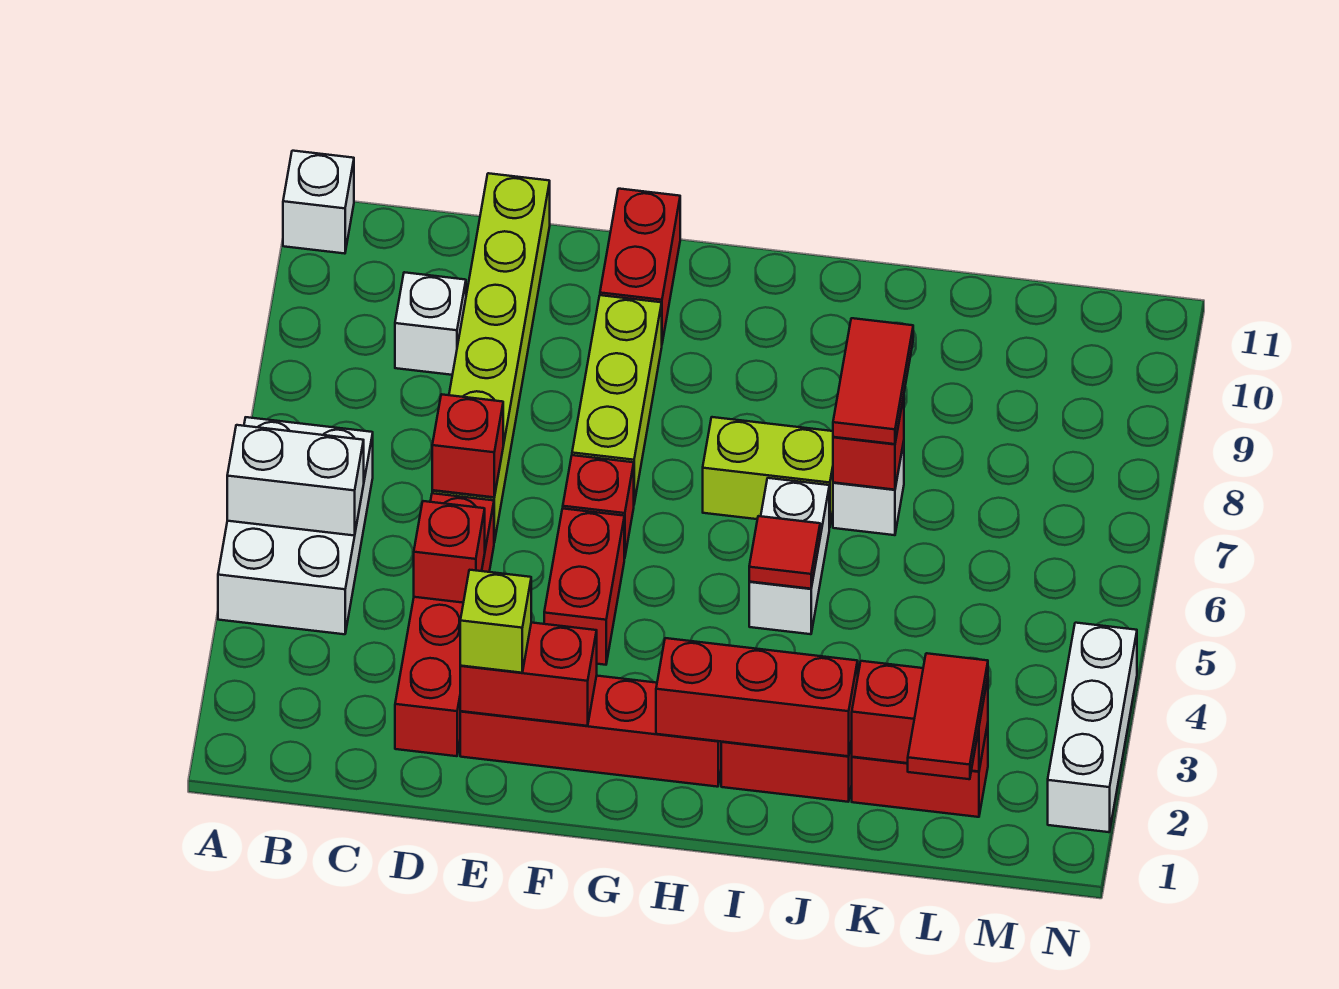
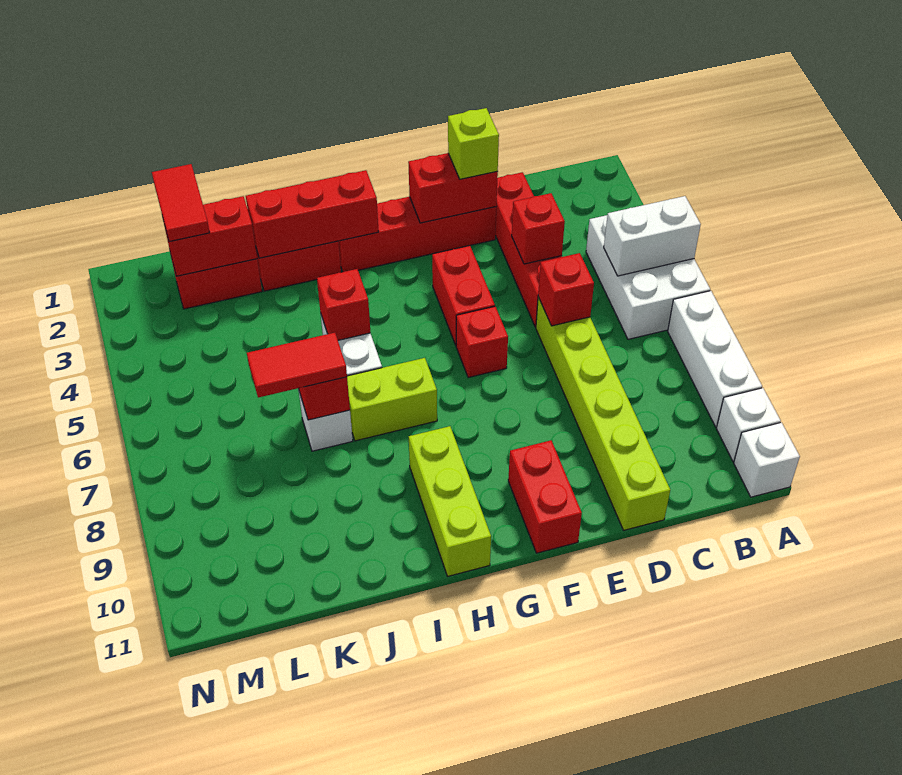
white 1x1 brick [395,272,466,375] -> white 1x1 brick moved to [716,388,781,461]
lime 1x3 brick [572,295,662,503] -> lime 1x3 brick moved to [409,426,491,576]
red 1x1 tile [749,516,820,589] -> red 1x1 brick [317,269,370,340]
red 1x2 tile [833,318,913,444] -> red 1x2 tile turned to [247,333,347,398]
white 1x3 brick [1048,623,1137,832] -> white 1x3 brick moved to [668,291,762,427]

